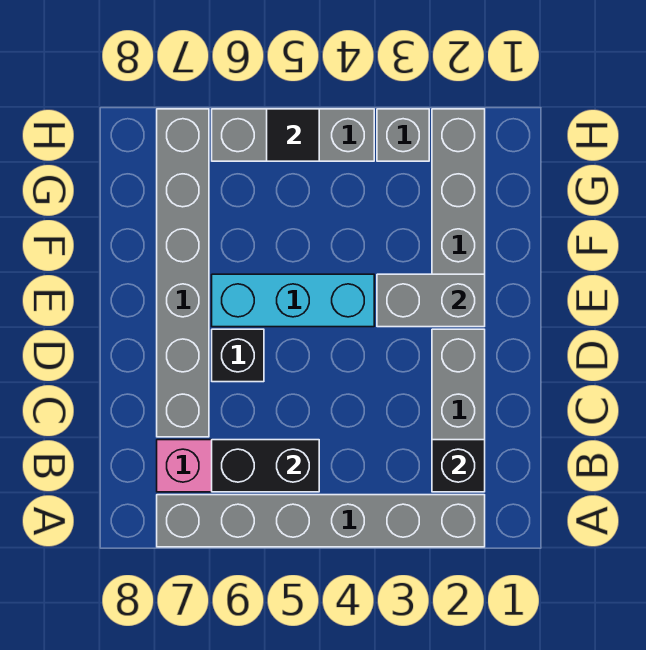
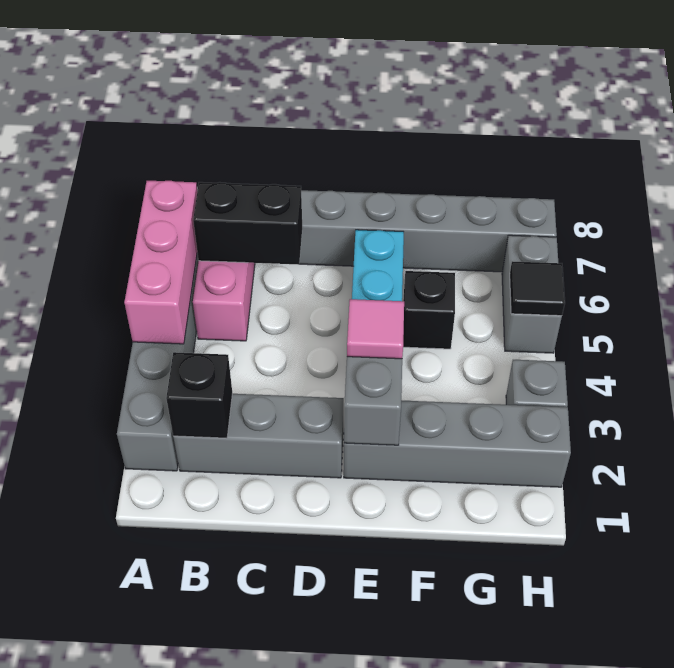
none -> pink 1x3 brick [124,181,197,344]
black 1x2 brick [212,440,319,492] -> black 1x2 brick turned to [193,182,302,265]
black 1x1 brick [212,329,264,382] -> black 1x1 brick moved to [403,271,455,349]
none -> pink 1x1 tile [347,299,404,359]
grey 1x3 brick [212,109,374,161] -> grey 1x2 brick [502,235,562,353]

